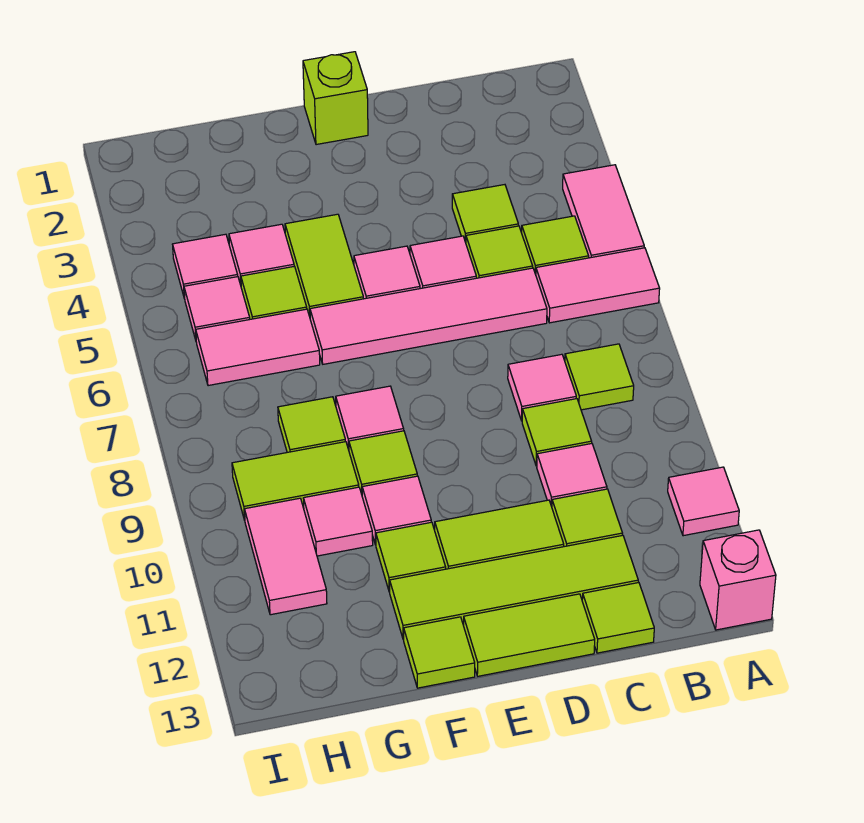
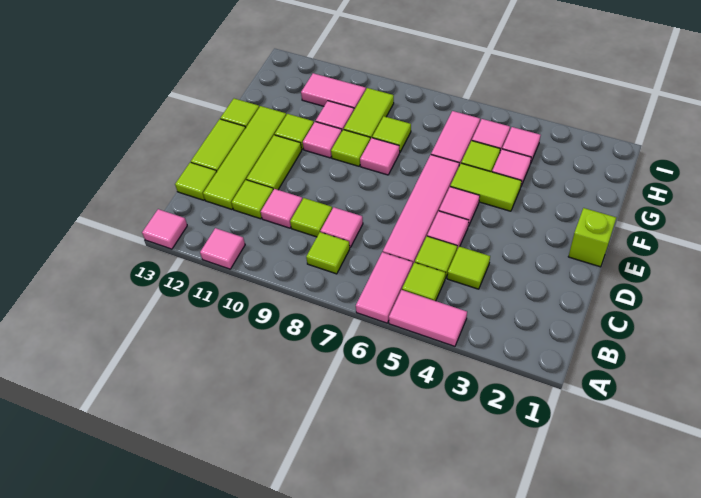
pink 1x1 brick [700,530,776,630] -> pink 1x1 tile [142,209,187,249]

